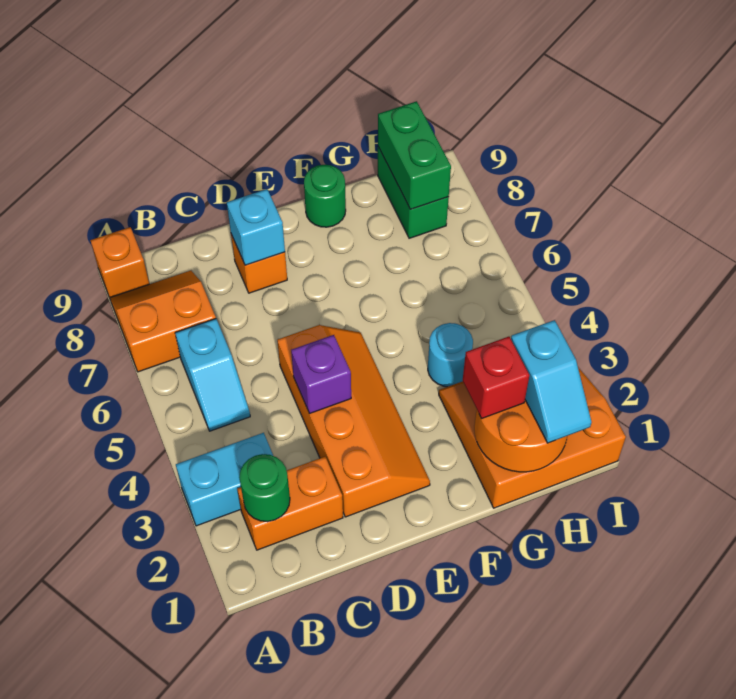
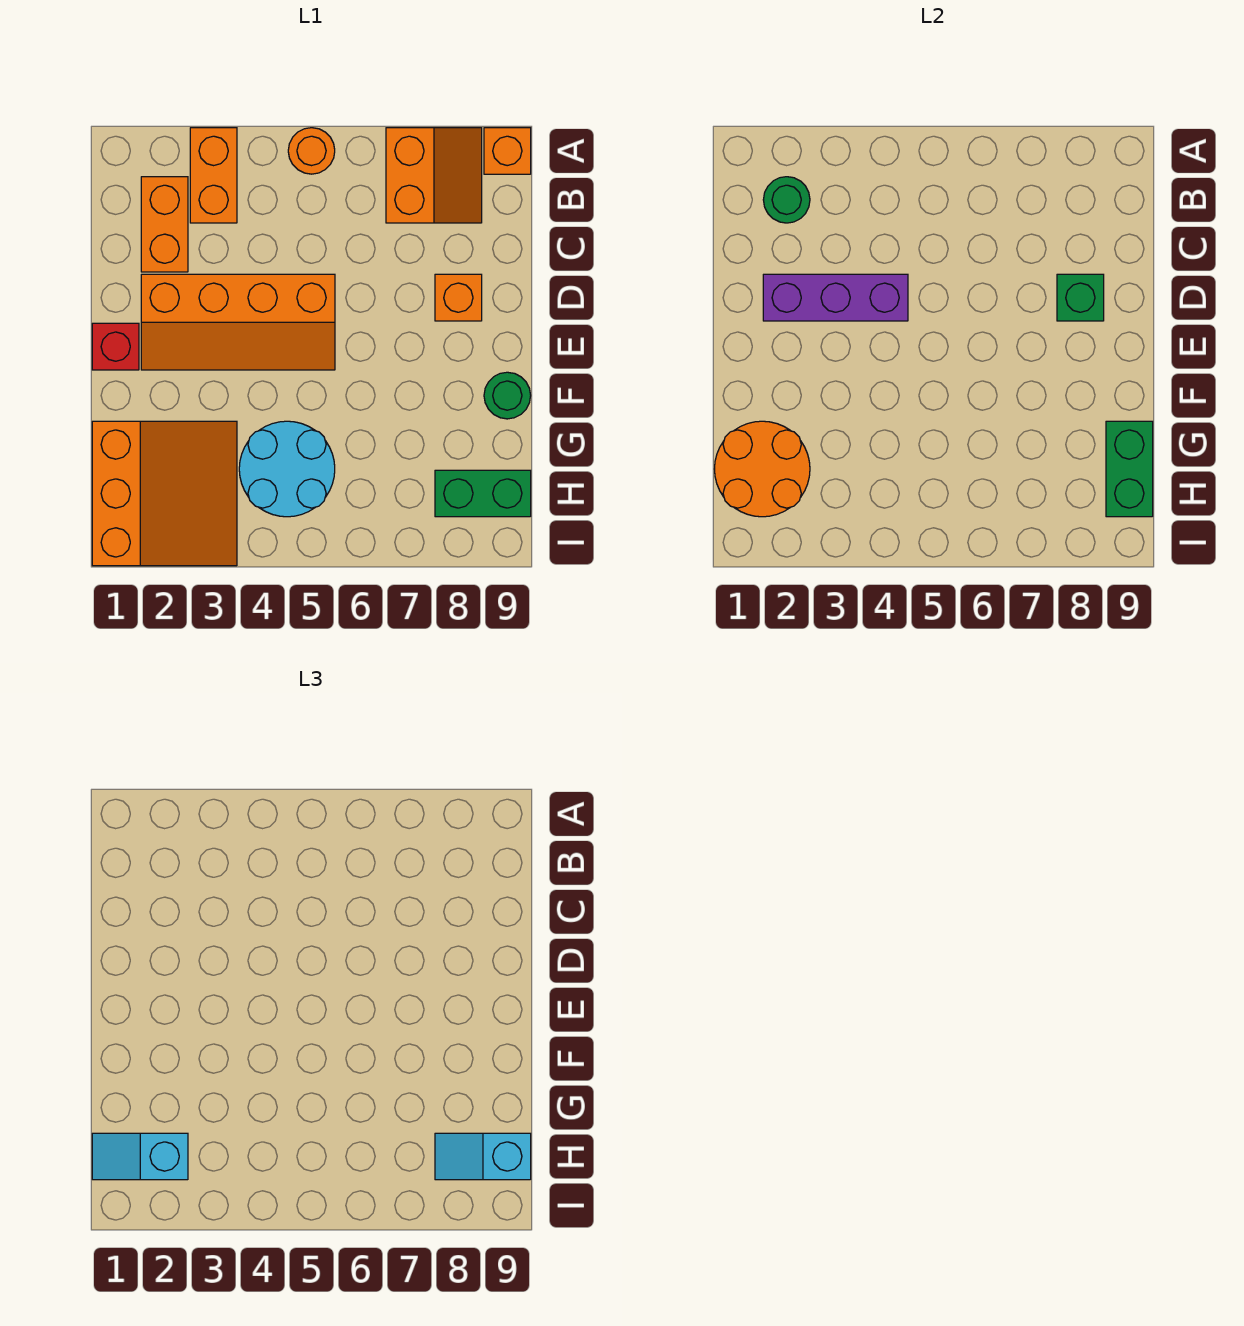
cyan 1x2 brick [176,433,273,526] -> orange 1x2 brick [190,128,237,223]
none -> orange 1x1 round brick [288,128,335,174]
cyan 1x2 slope [175,319,250,431] -> cyan 1x2 slope moved to [435,1133,531,1180]
purple 1x1 brick [291,335,351,413] -> purple 1x3 brick [763,274,908,321]
cyan 1x1 brick [227,189,285,265] -> green 1x1 brick [1057,274,1104,321]
red 1x1 brick [463,337,529,418] -> red 1x1 brick moved to [92,323,139,370]
cyan 1x1 round brick [428,323,473,387] -> cyan 2x2 round brick [239,421,335,517]
green 1x2 brick [378,101,451,209] -> green 1x2 brick turned to [1106,421,1153,517]

